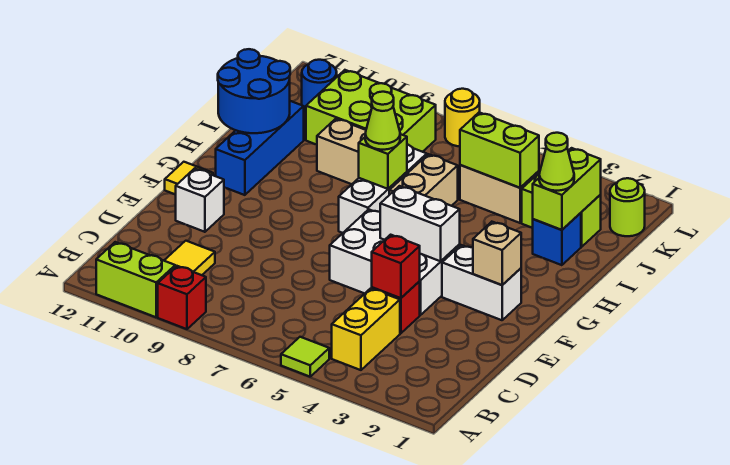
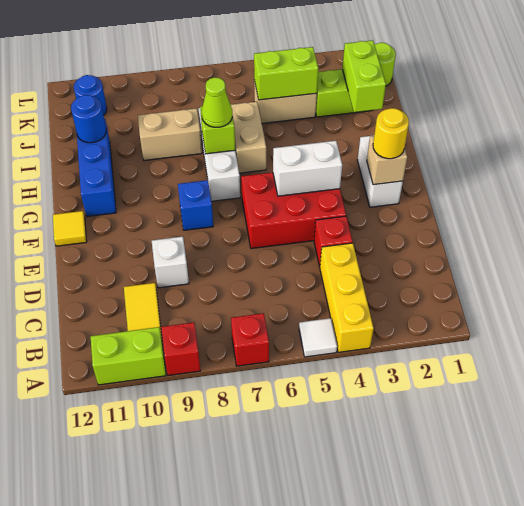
lime 1x1 tile [281,337,329,377] -> white 1x1 tile [299,318,337,357]
yellow 1x2 brick [332,288,400,370] -> yellow 1x3 brick [320,243,374,352]
red 1x1 brick [372,235,420,298] -> red 1x1 brick moved to [231,313,269,366]
white 2x3 brick [330,209,460,315] -> red 2x3 brick [241,172,346,249]
white 1x1 brick [176,168,224,232] -> white 1x1 brick moved to [152,237,189,288]
white 1x2 brick [442,245,521,320] -> white 1x2 brick turned to [357,135,403,207]
blue 2x2 round brick [218,49,290,133] -> blue 1x1 round brick [71,95,106,143]
blue 1x1 brick [533,213,581,265] -> blue 1x1 brick moved to [178,180,213,230]
lime 1x1 cone [539,133,574,191] -> none
lime 2x3 brick [306,70,436,152] -> none
yellow 1x1 round brick [445,89,480,147] -> yellow 1x1 round brick moved to [373,108,409,159]

